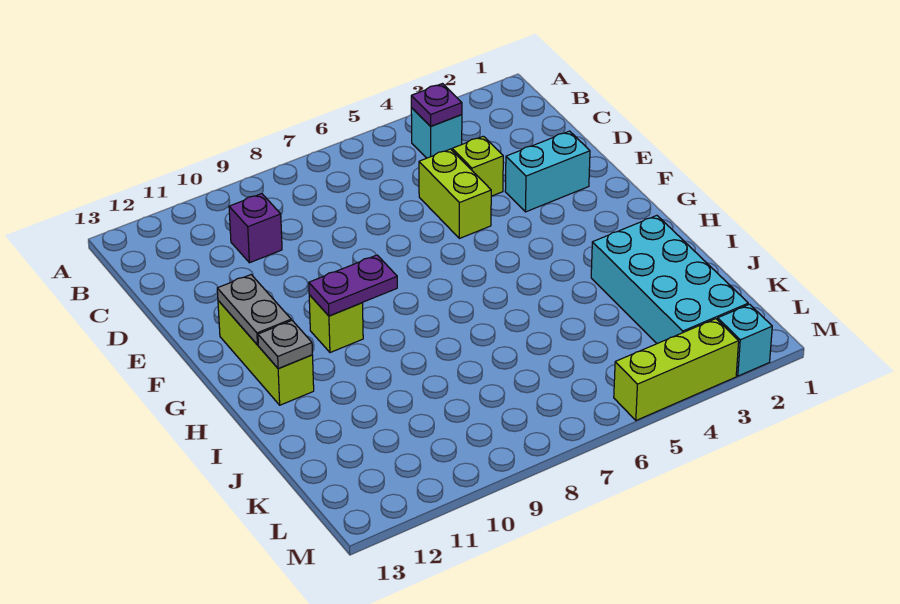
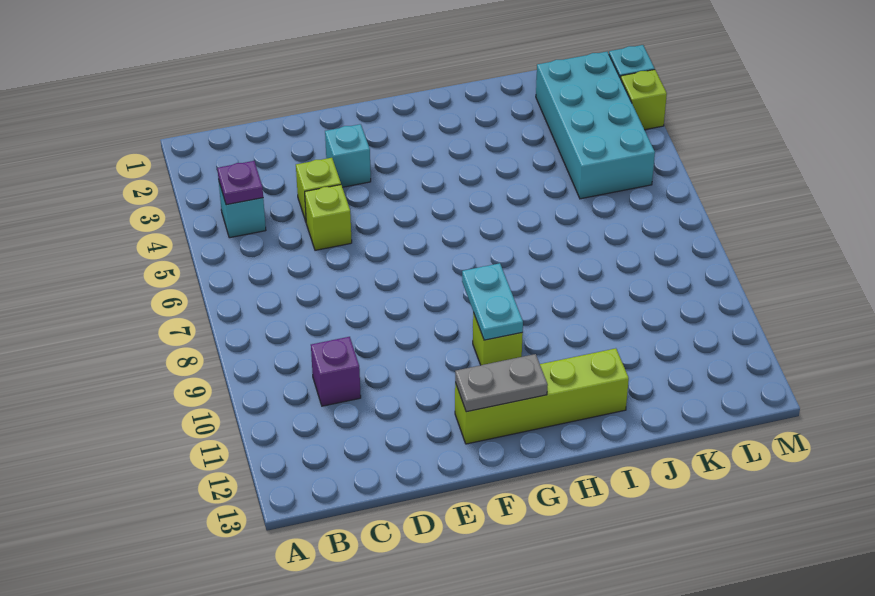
lime 1x2 brick [419,149,491,238] -> lime 1x1 brick [305,185,352,250]
cyan 1x2 brick [505,131,590,212] -> cyan 1x1 brick [325,124,371,187]
lime 1x3 brick [218,301,314,405] -> lime 1x4 brick [455,348,629,444]
purple 1x2 plate [309,255,397,316] -> cyan 1x2 plate [462,263,523,340]
grey 1x1 plate [258,320,312,369] -> none
cyan 2x4 brick [591,216,748,344] -> cyan 2x4 brick turned to [536,52,655,199]
lime 1x3 brick [614,319,739,420] -> lime 1x1 brick [621,70,667,130]

